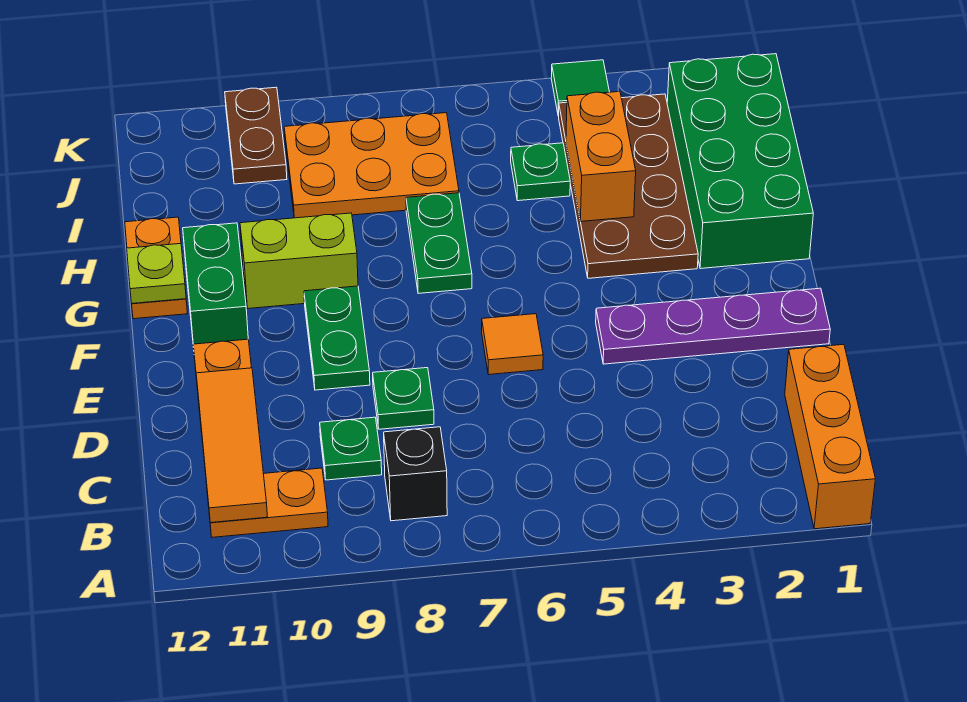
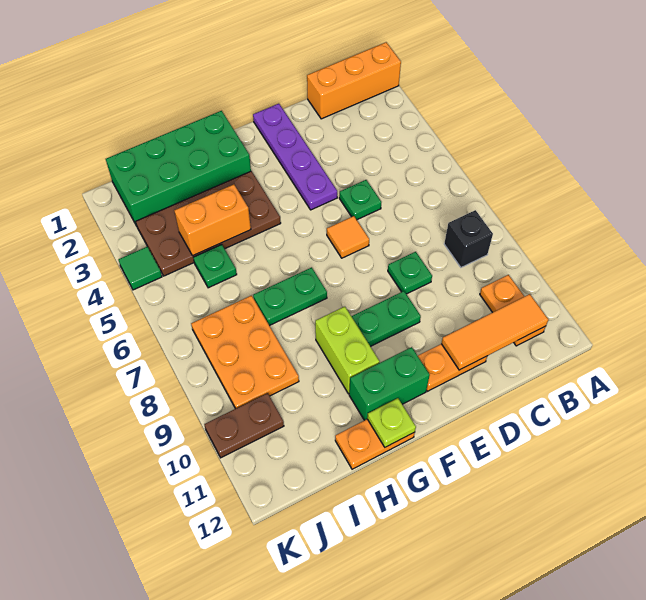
green 1x1 plate [320,417,382,480] -> green 1x1 plate moved to [339,180,381,220]

